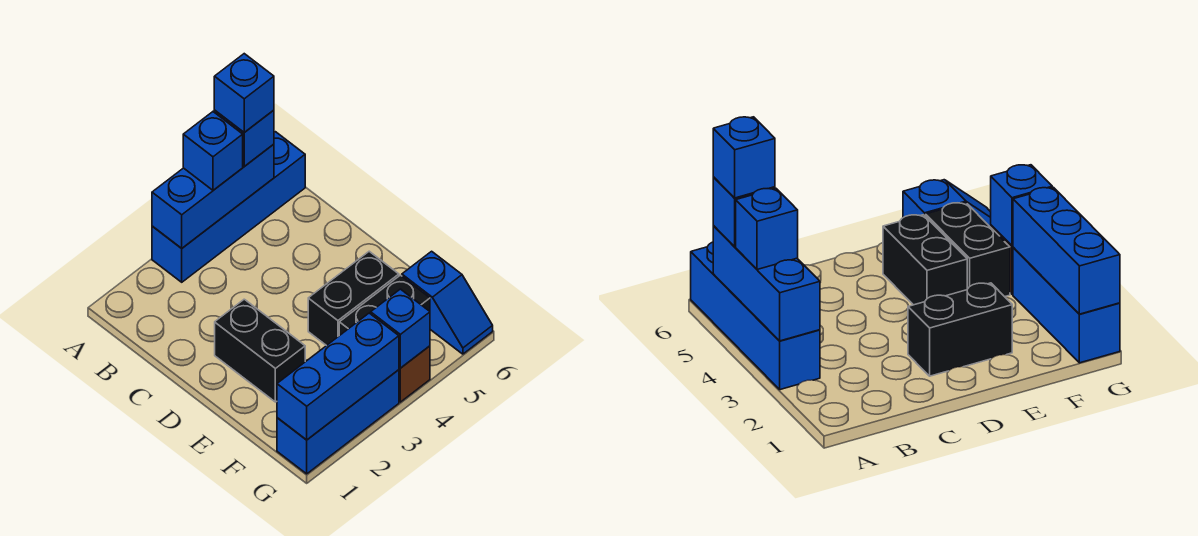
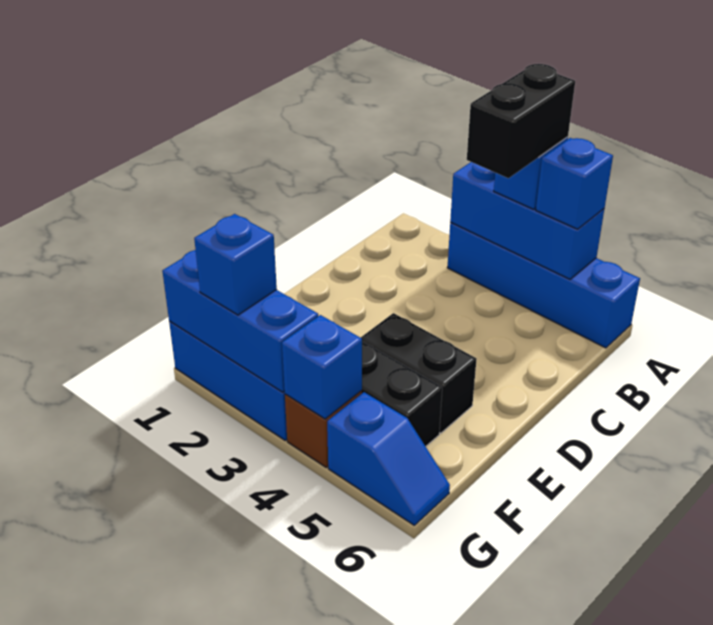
blue 1x1 brick [214,54,274,132] -> blue 1x1 brick moved to [194,214,277,315]
black 1x2 brick [215,299,305,402] -> black 1x2 brick moved to [467,64,575,178]
blue 1x2 slope [402,251,493,354] -> blue 1x2 slope turned to [327,392,450,525]

